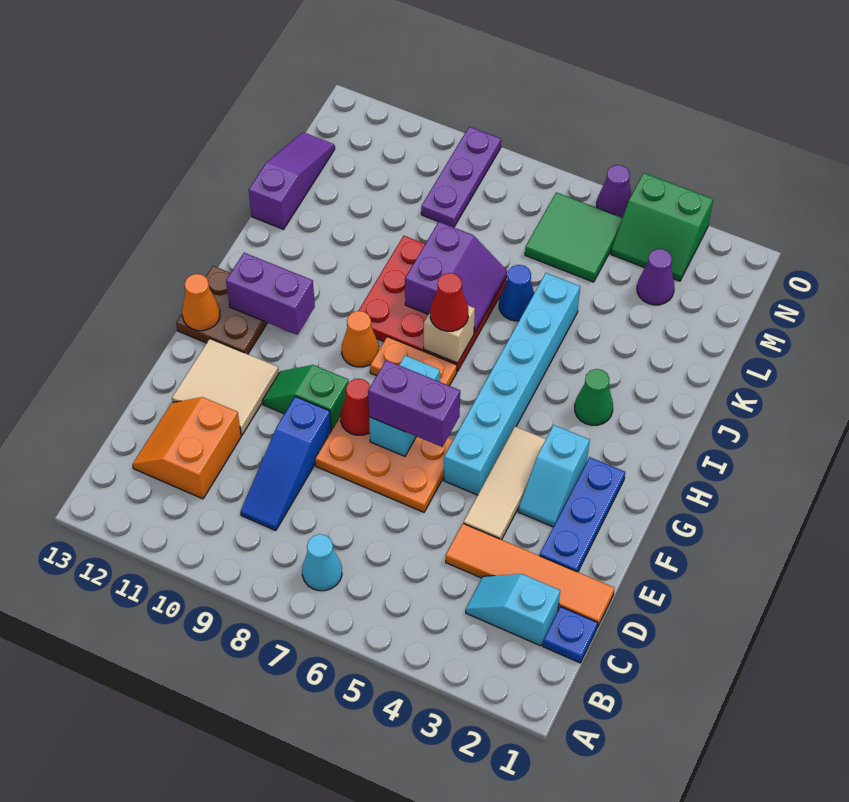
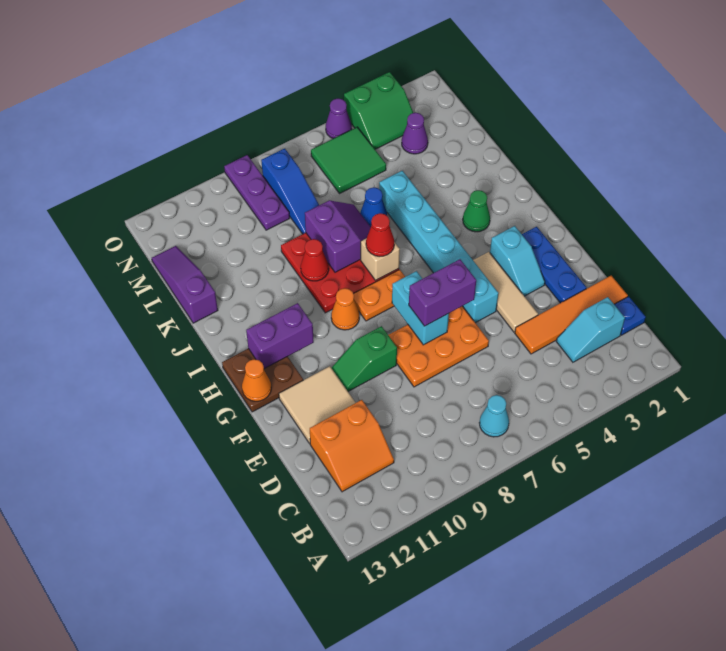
blue 1x3 slope [241,396,331,531] -> blue 1x3 slope moved to [261,148,319,234]
orange 2x2 slope [132,397,241,499] -> orange 2x2 slope turned to [310,400,394,492]
red 1x1 cone [340,379,370,435] -> red 1x1 cone moved to [301,239,329,281]

